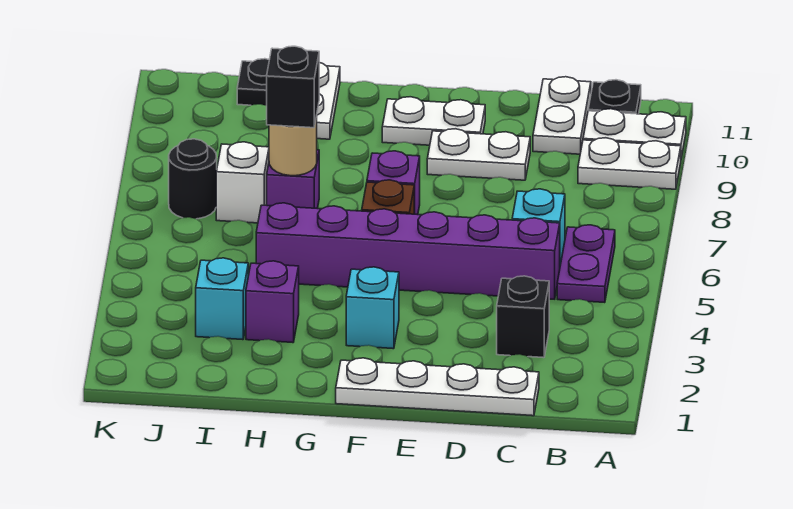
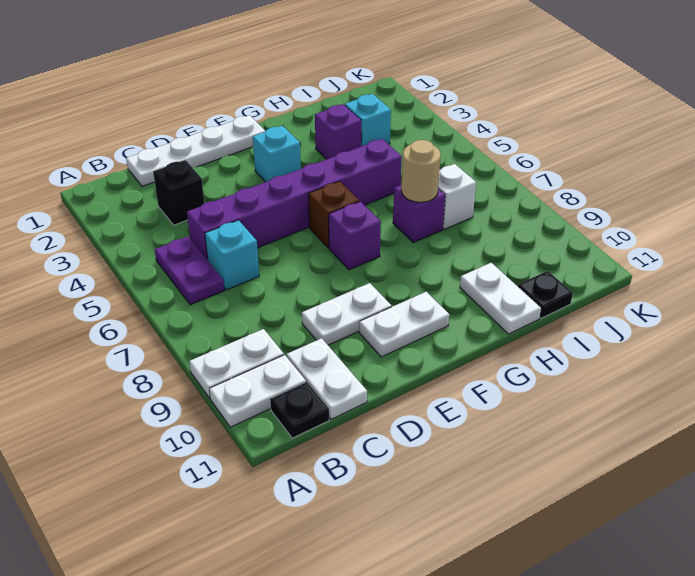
black 1x1 brick [267,46,319,128] -> none
black 1x1 round brick [169,139,217,219] -> none

